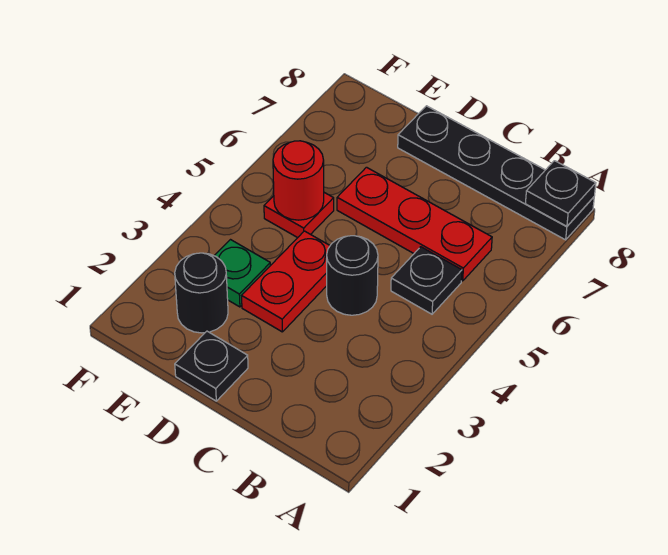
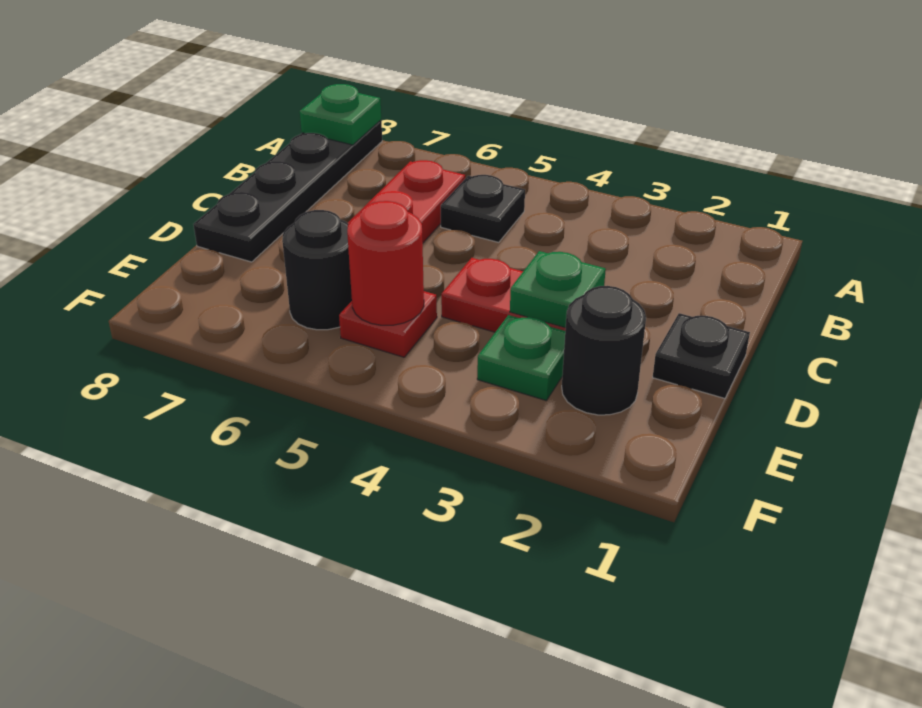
black 1x1 plate [525,161,596,226] -> green 1x1 plate [300,84,381,145]
black 1x1 round brick [327,236,378,315] -> black 1x1 round brick moved to [282,210,352,330]
none -> green 1x1 plate [510,251,606,328]

